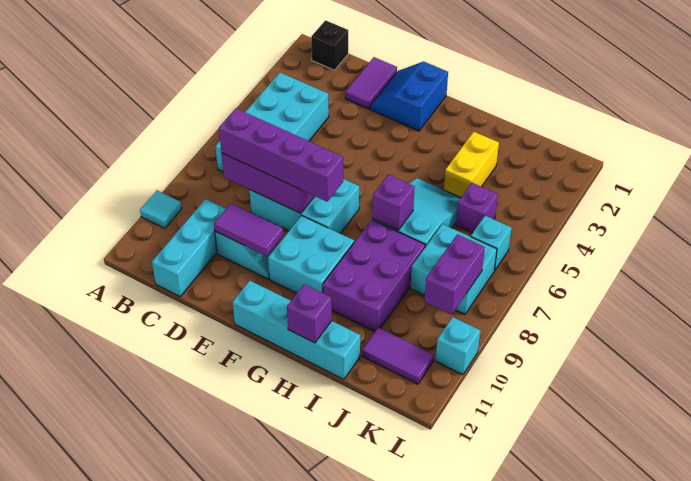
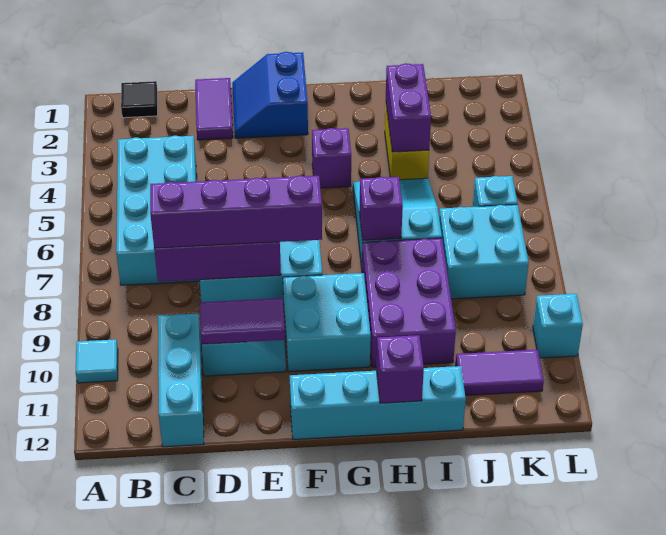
black 1x1 brick [311,20,348,70] -> black 1x1 tile [121,81,158,118]
purple 1x1 brick [456,183,498,233] -> purple 1x1 brick moved to [312,128,351,188]
purple 1x2 brick [424,234,485,315] -> purple 1x2 brick moved to [386,63,431,152]

